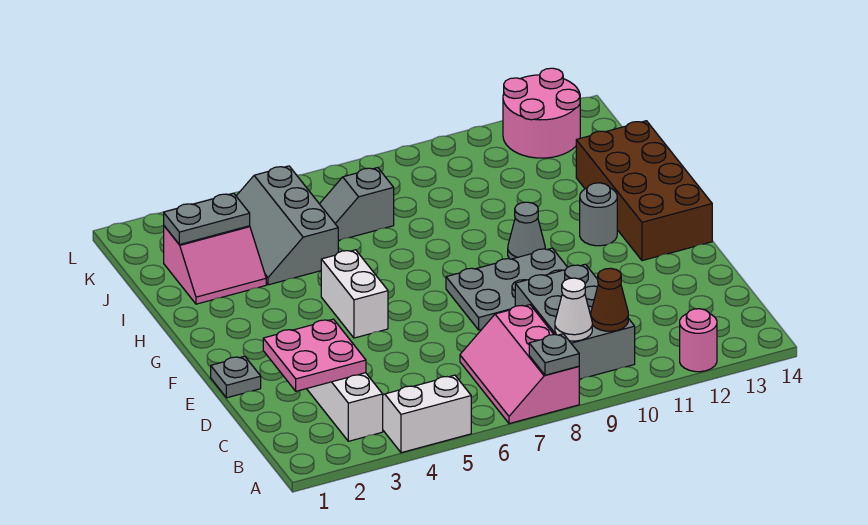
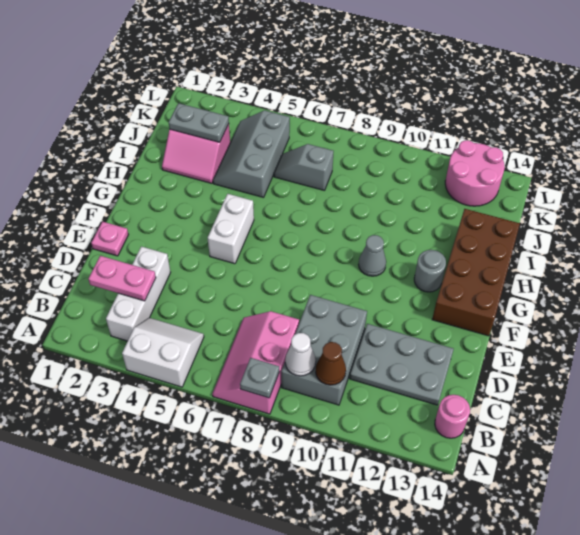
pink 1x1 round brick [680,309,717,372] -> pink 1x1 round brick moved to [435,395,470,438]
pink 2x2 plate [263,319,366,391] -> pink 1x2 plate [88,256,156,301]
grey 1x1 plate [211,356,261,398] -> pink 1x1 plate [91,222,129,256]
grey 2x3 plate [446,248,567,330] -> grey 2x3 plate moved to [350,324,454,405]

